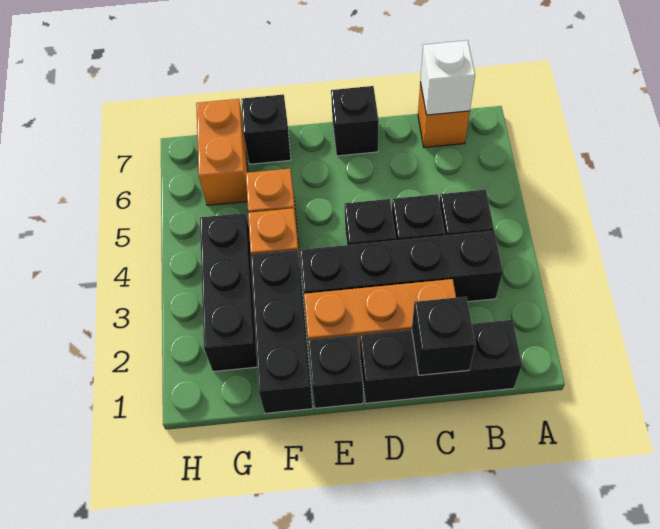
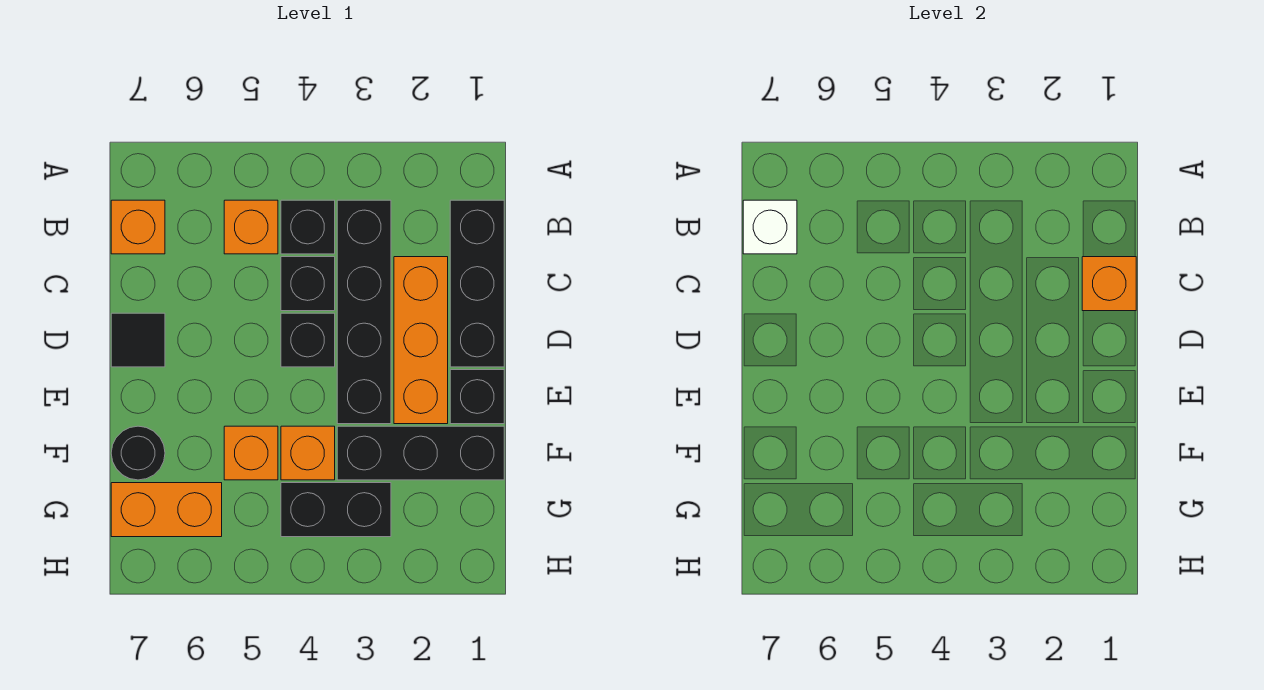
none -> orange 1x1 brick [224,200,278,254]
black 1x1 brick [412,297,475,375] -> orange 1x1 brick [1082,257,1136,311]
black 1x1 brick [331,86,379,156] -> black 1x1 tile [111,313,165,367]
black 1x1 brick [241,94,291,164] -> black 1x1 round brick [111,426,165,480]
black 1x3 brick [200,213,257,372] -> black 1x2 brick [281,483,391,537]

